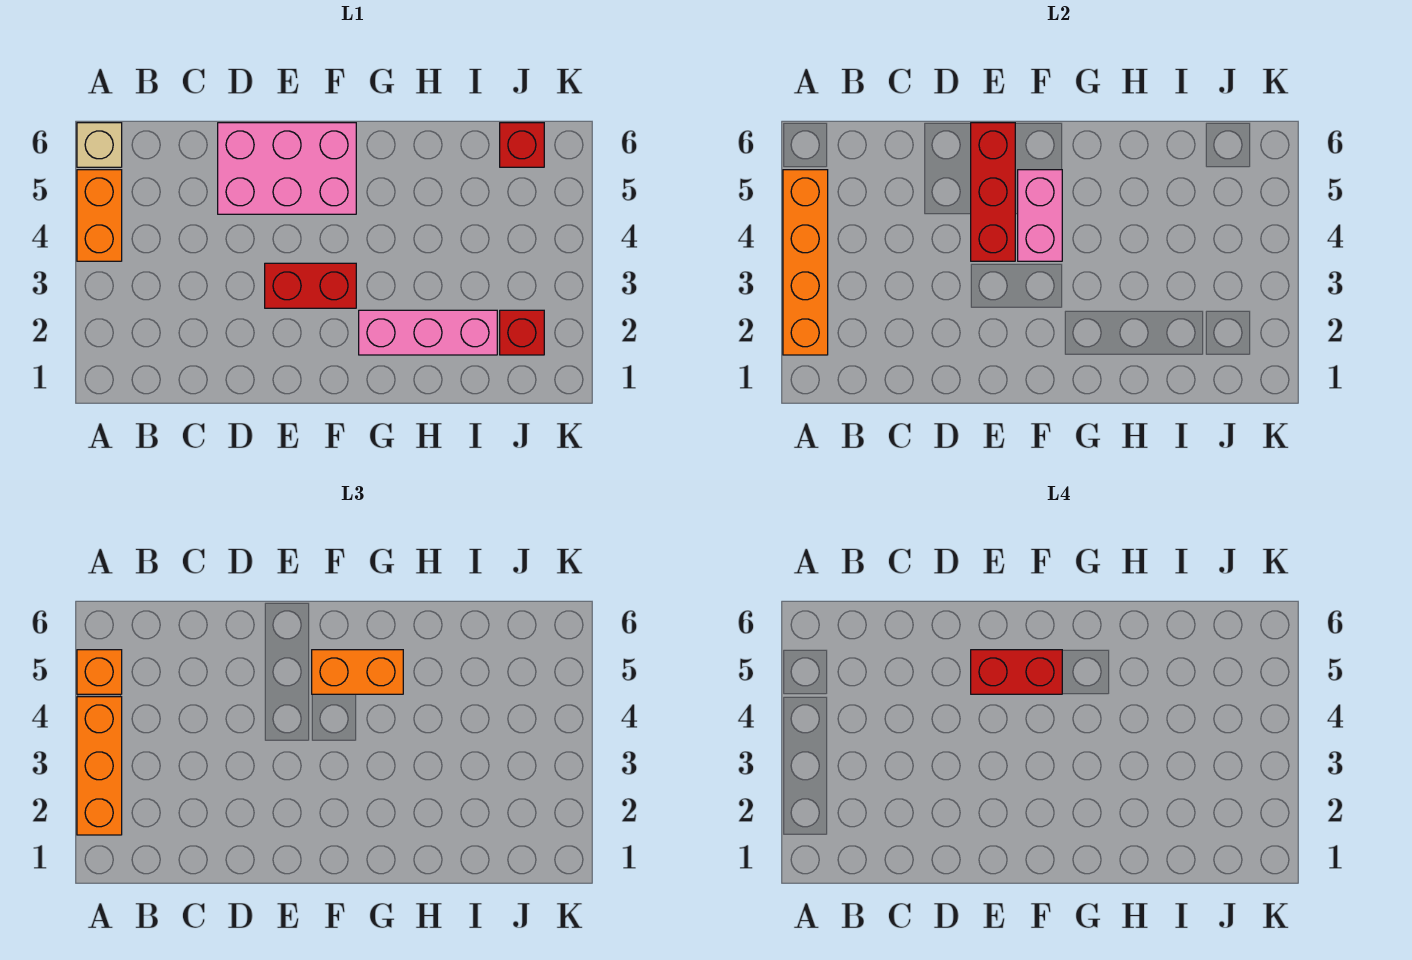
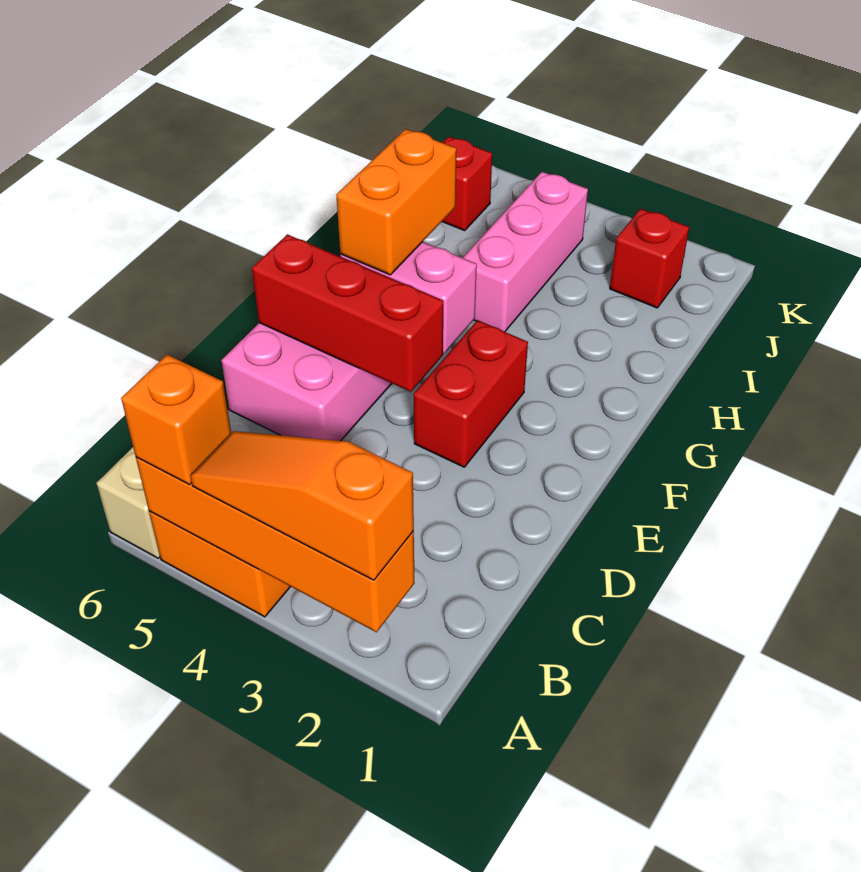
orange 1x3 brick [77,697,122,835] -> orange 1x3 slope [191,431,414,580]
red 1x2 brick [971,650,1062,694] -> none
pink 1x3 brick [359,310,497,355] -> pink 1x3 brick moved to [463,172,588,332]

